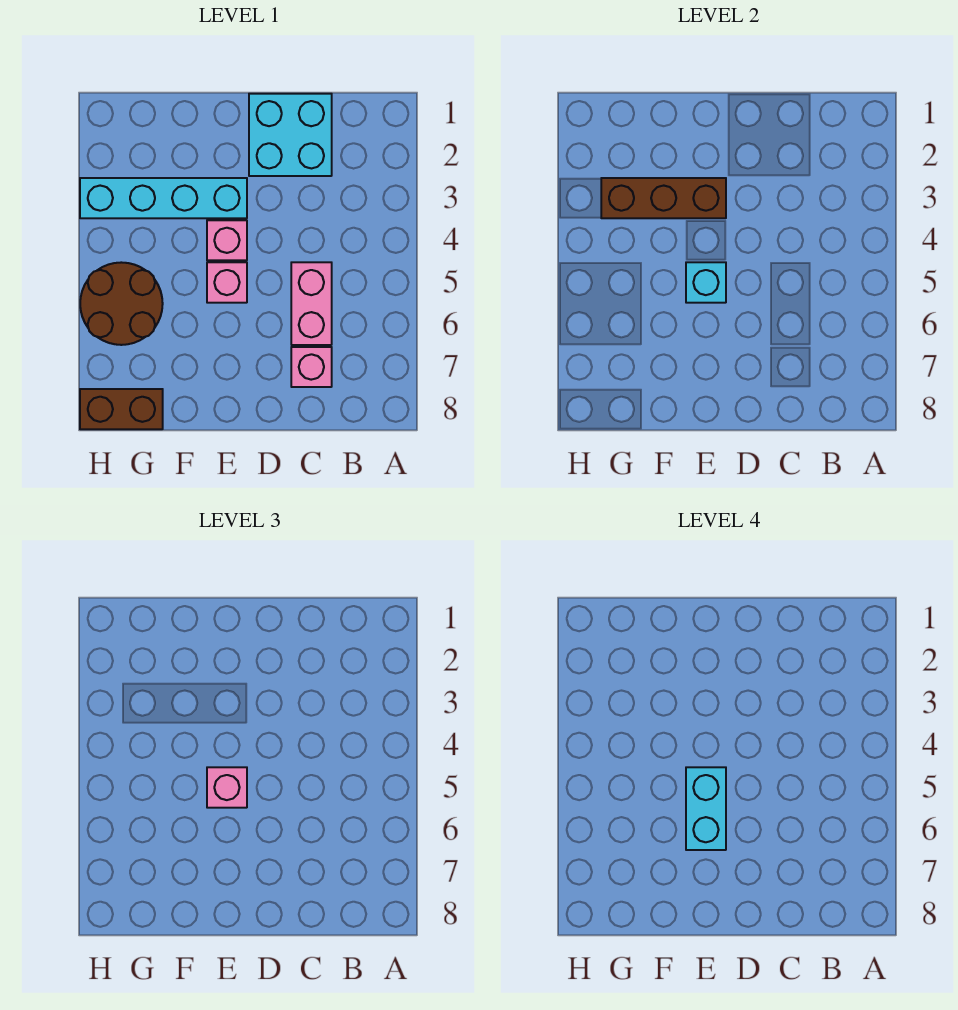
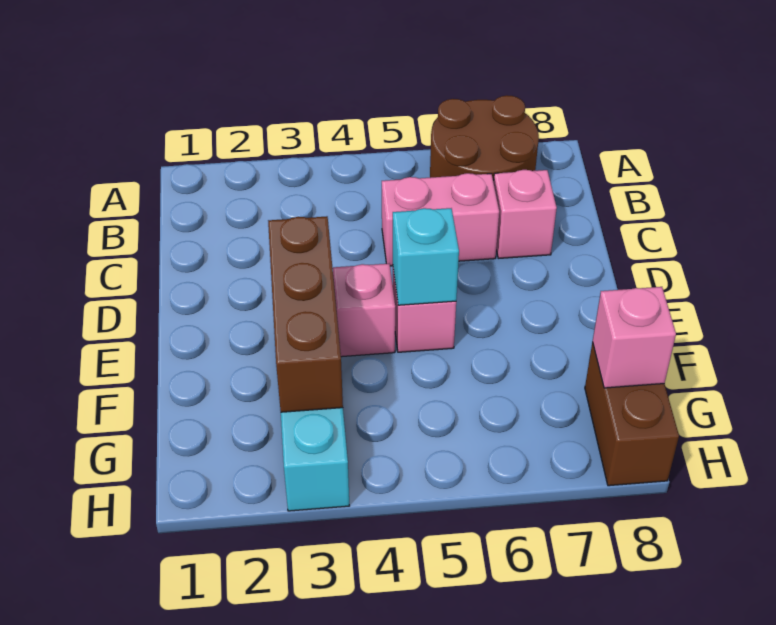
cyan 2x2 brick [249,94,332,176] -> none
pink 1x1 brick [207,767,247,808] -> pink 1x1 brick moved to [593,287,676,388]
cyan 1x2 brick [686,767,726,850] -> none
brown 2x2 round brick [80,262,163,345] -> brown 2x2 round brick moved to [430,95,539,182]

